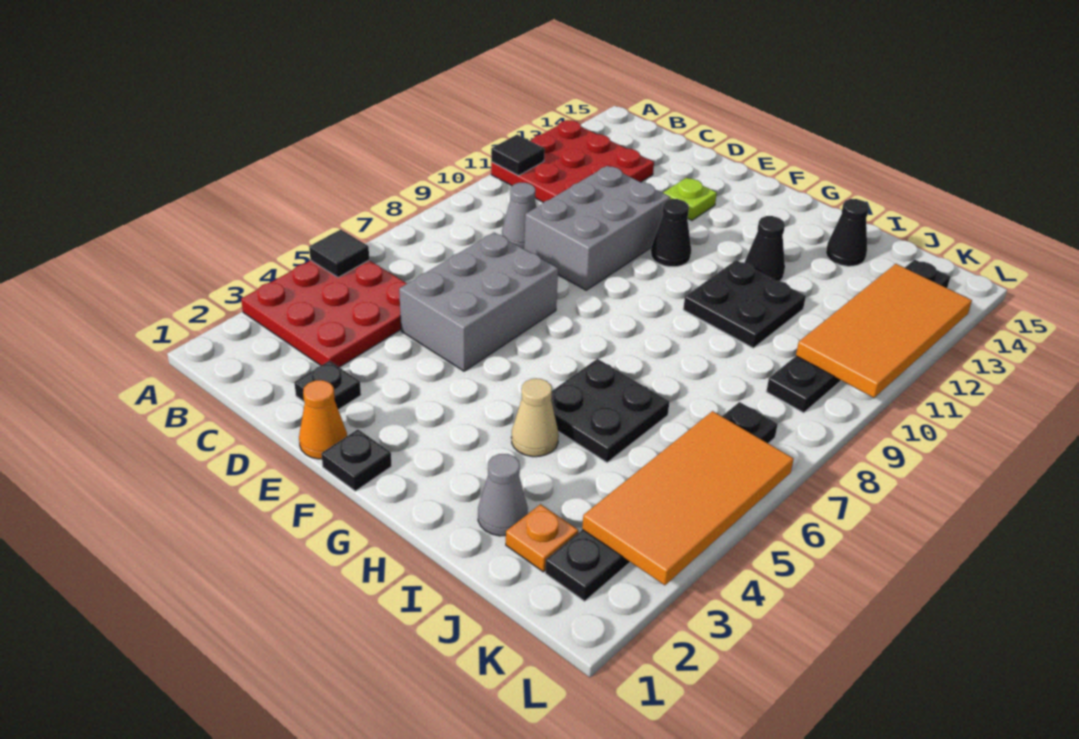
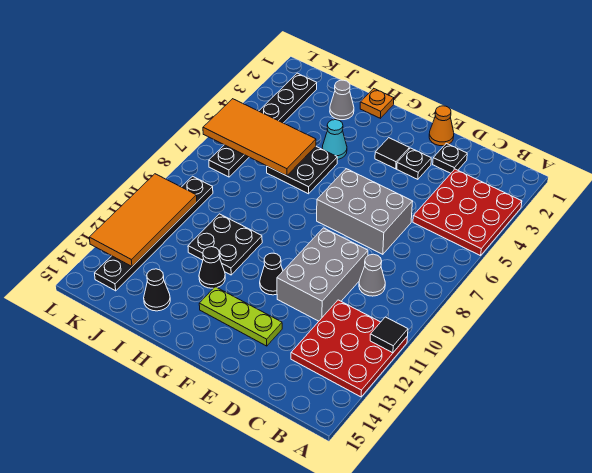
black 1x1 tile [309,229,369,277] -> black 1x1 tile moved to [375,138,409,169]
grey 2x3 brick [399,233,558,371] -> grey 2x3 brick turned to [317,169,413,254]
lime 1x1 plate [663,178,717,220] -> lime 1x3 plate [199,287,282,346]
black 1x1 plate [321,430,392,491] -> black 1x1 plate moved to [397,148,431,179]
tan 1x1 cone [511,379,559,457] -> cyan 1x1 cone [322,120,347,159]
orange 1x1 plate [506,504,579,572] -> orange 1x1 plate moved to [360,89,394,118]
orange 2x4 tile [582,411,794,585] -> orange 2x4 tile turned to [203,99,316,176]

